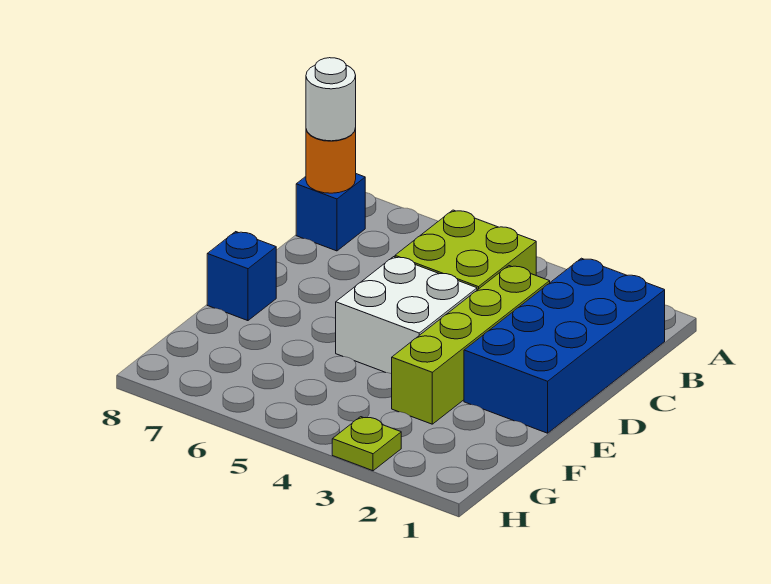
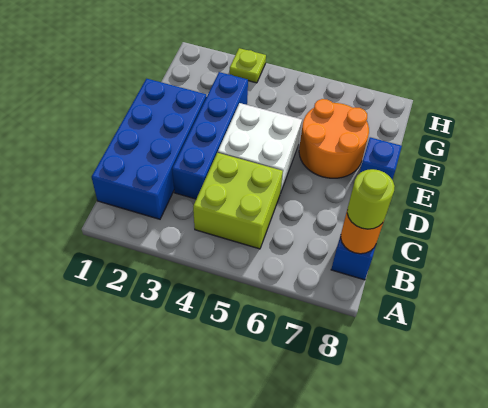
white 1x1 round brick [306,58,356,141] -> lime 1x1 round brick [347,169,395,229]
lime 1x4 brick [392,266,550,424] -> blue 1x4 brick [172,72,248,199]
none -> orange 2x2 round brick [299,99,369,178]

